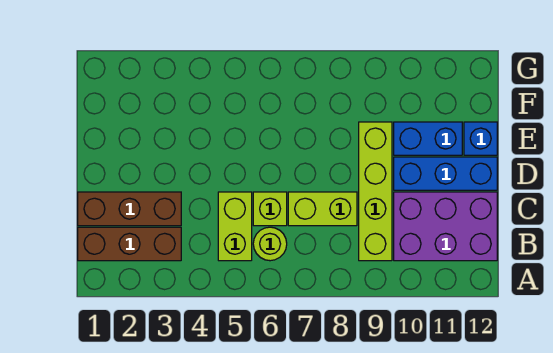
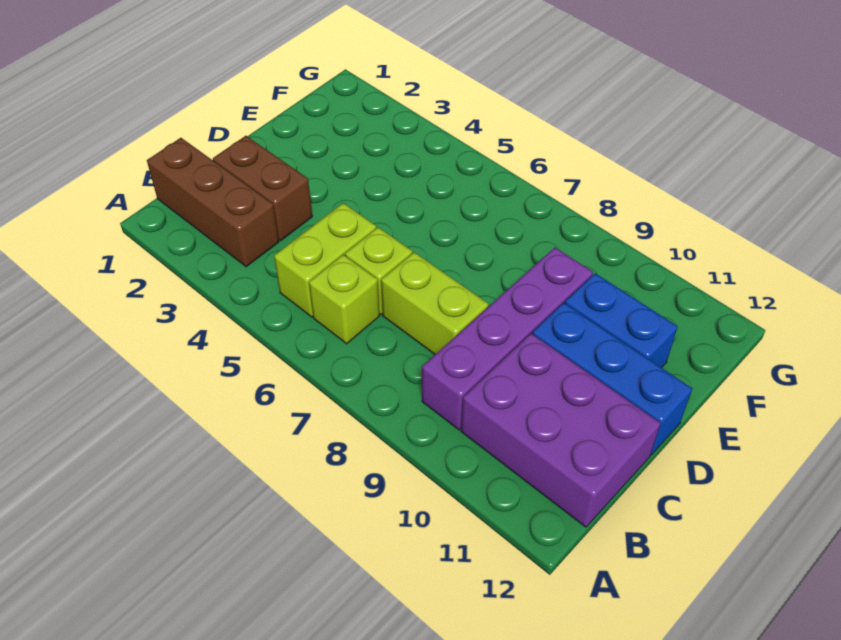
lime 1x1 round brick [253,227,287,261] -> lime 1x1 brick [309,255,379,344]
lime 1x4 brick [359,122,392,261] -> purple 1x4 brick [422,248,593,430]
brown 1x3 brick [78,192,181,226] -> brown 1x2 brick [213,136,312,240]
blue 1x1 brick [464,122,497,155] -> none

